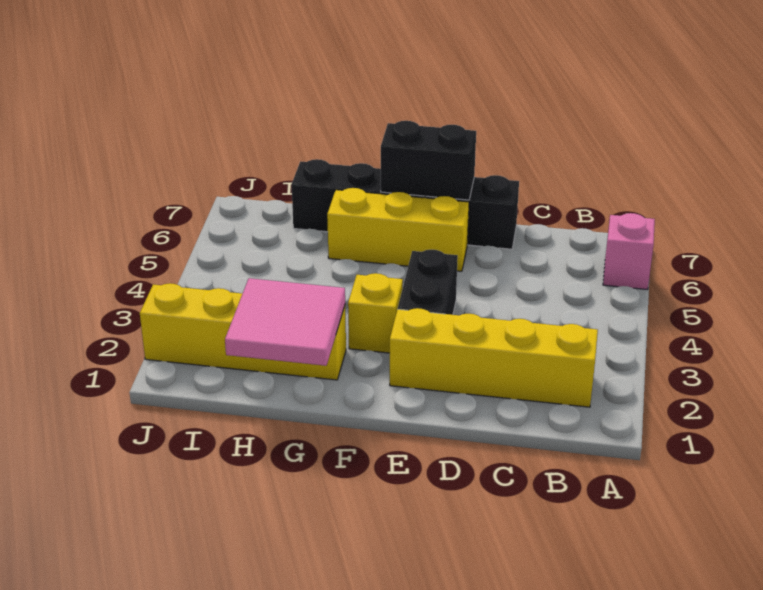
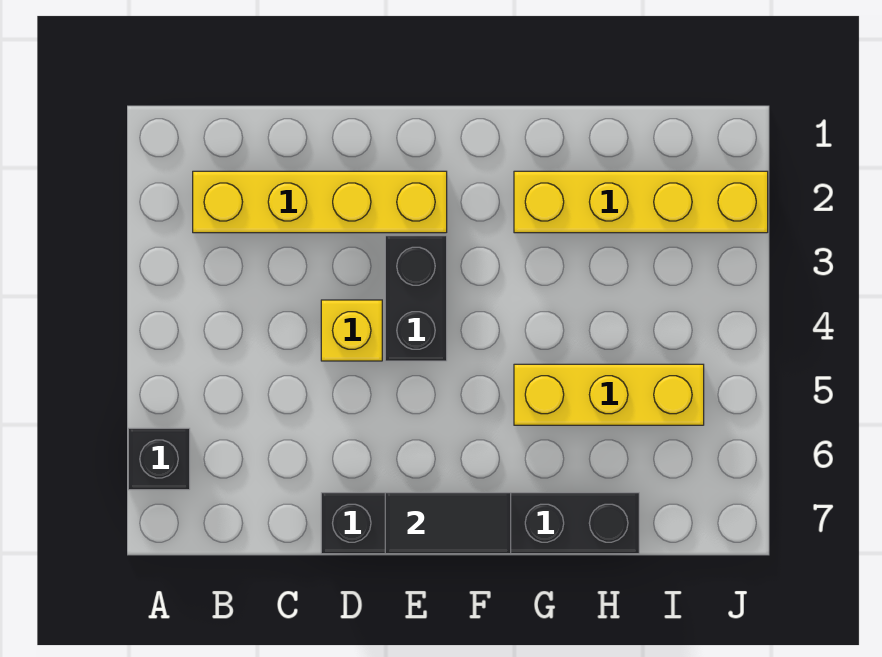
pink 1x1 brick [603,213,655,289] -> black 1x1 brick [128,428,190,490]
yellow 1x3 brick [327,188,469,271] -> yellow 1x3 brick moved to [514,364,704,425]
black 1x2 brick [381,121,476,200] -> black 1x2 tile [385,493,511,554]
yellow 1x1 brick [348,273,403,353] -> yellow 1x1 brick moved to [321,300,382,361]
pink 2x2 tile [225,278,345,366] -> none

